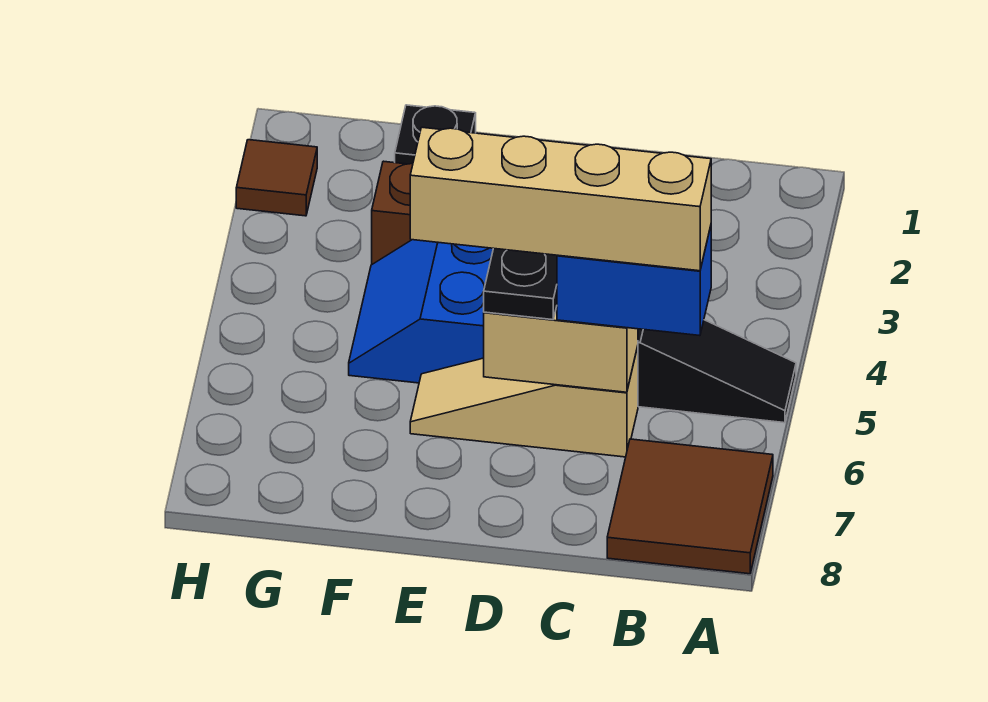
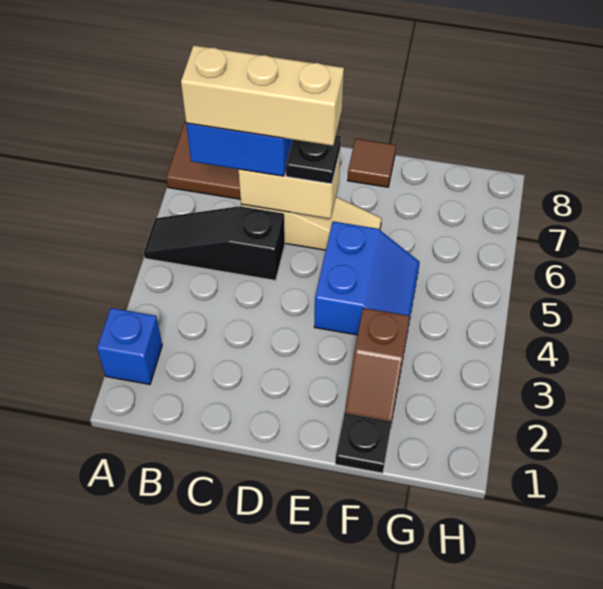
none -> blue 1x1 brick [97,308,162,384]
tan 1x4 brick [410,127,711,271] -> tan 1x3 brick [181,45,344,146]
brown 1x1 tile [236,140,317,216] -> brown 1x1 tile moved to [348,139,396,187]

